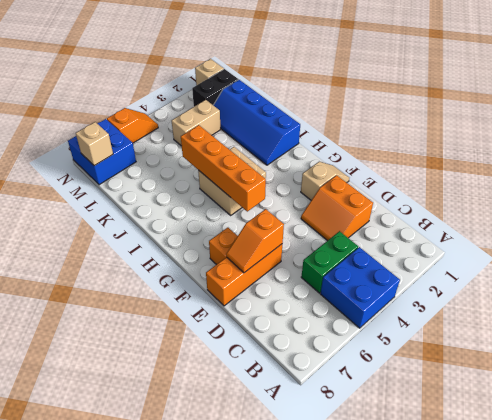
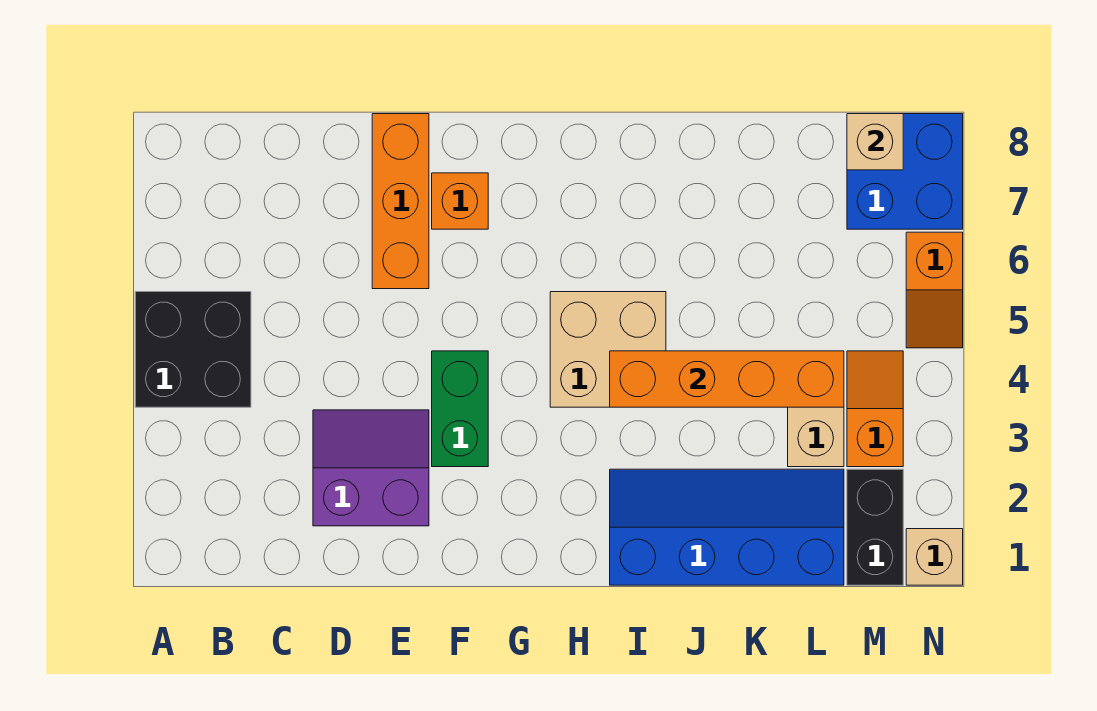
blue 2x2 brick [321,247,400,328] -> black 2x2 brick [135,292,251,407]
green 1x2 brick [301,231,358,293] -> green 1x2 brick moved to [432,351,488,467]
orange 2x2 slope [301,175,373,241] -> purple 2x2 slope [313,410,429,526]
orange 1x2 slope [226,209,284,273] -> orange 1x2 slope moved to [847,351,903,467]
tan 1x2 slope [301,162,349,200] -> none
orange 1x4 brick [181,125,266,211] -> orange 1x4 brick moved to [610,351,844,407]

